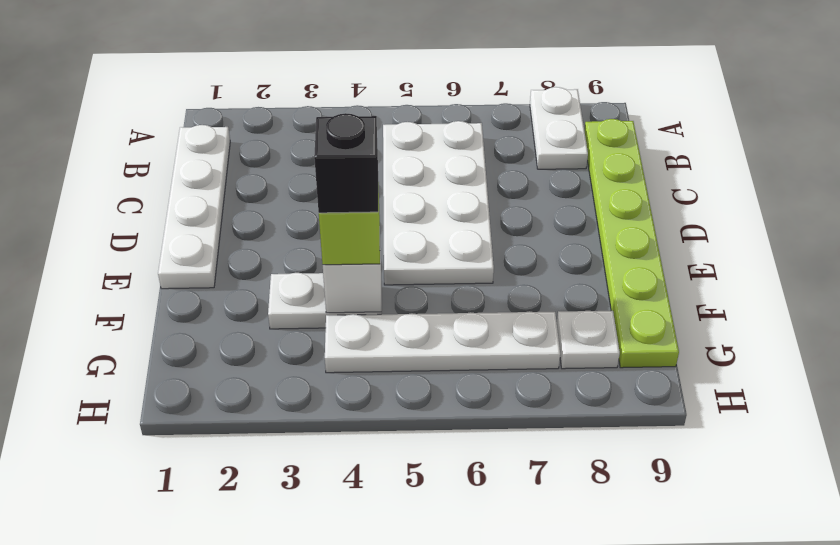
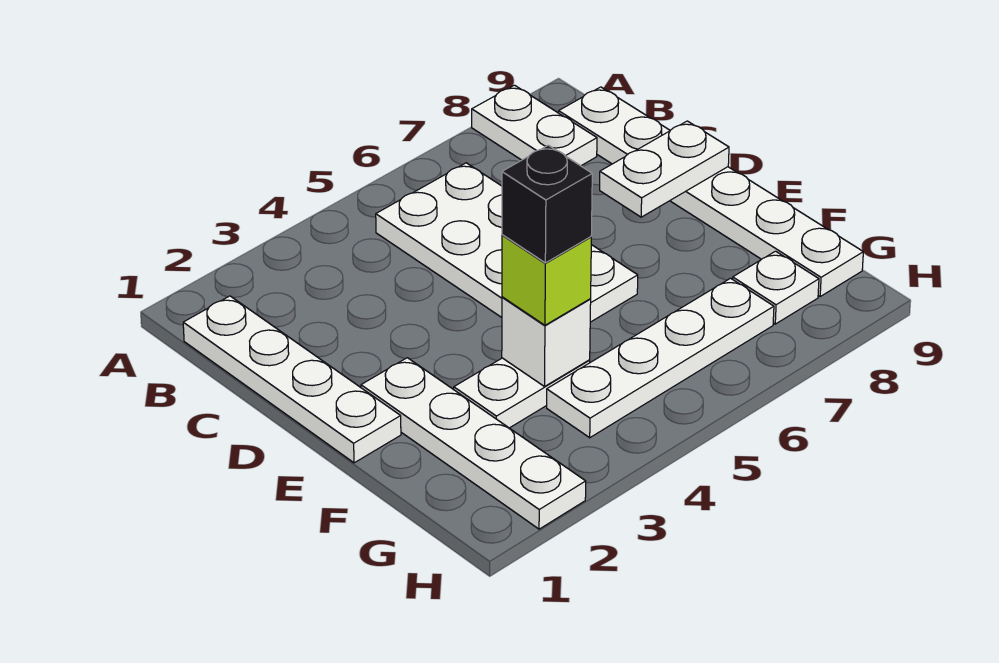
lime 1x6 plate [584,119,679,368] -> white 1x6 plate [559,87,863,296]
none -> white 1x2 plate [600,121,729,217]
none -> white 1x4 plate [361,358,586,529]

